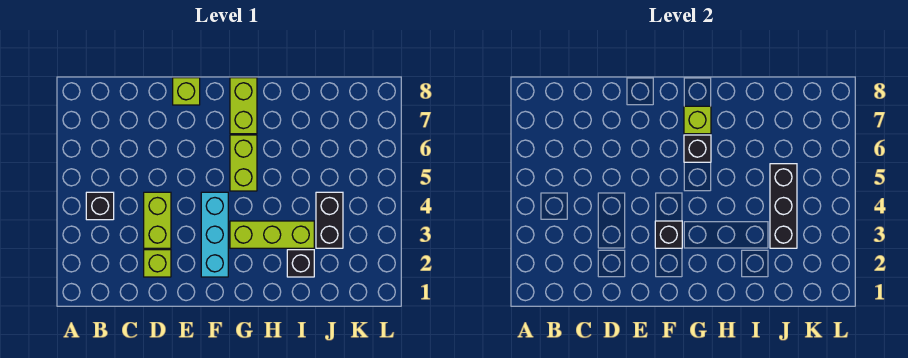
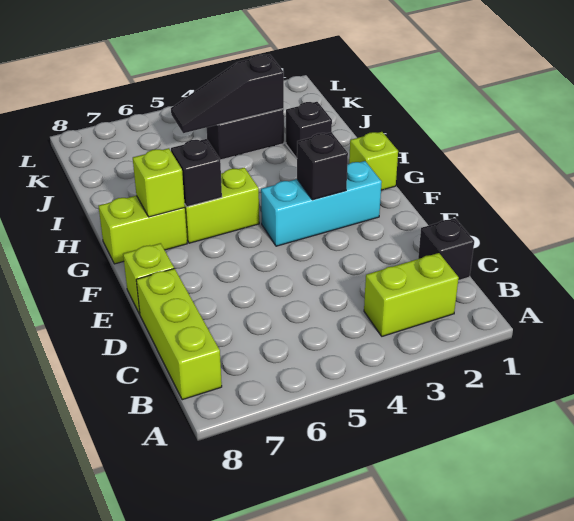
black 1x1 brick [86,192,114,220] -> black 1x1 brick moved to [418,218,474,281]
lime 1x1 brick [144,250,171,277] -> lime 1x1 brick moved to [349,132,398,190]
lime 1x2 brick [144,192,171,248] -> lime 1x2 brick moved to [364,253,459,336]
lime 1x3 brick [230,221,314,248] -> lime 1x3 brick moved to [136,269,222,400]
black 1x3 brick [770,164,797,248] -> black 1x3 slope [171,54,284,133]

